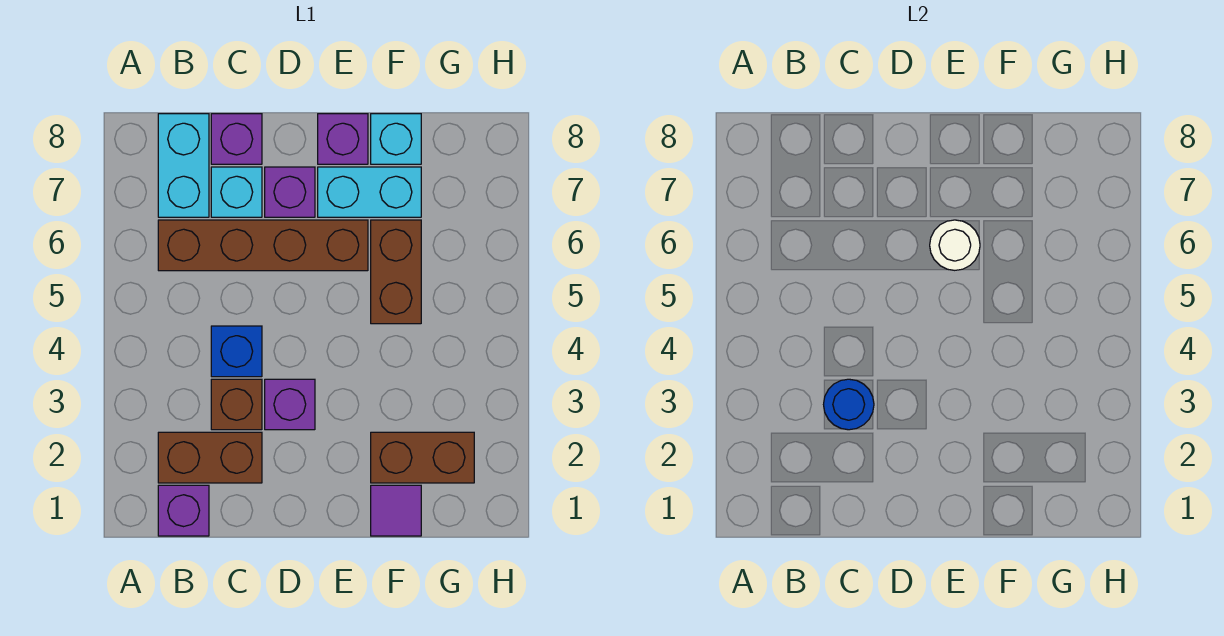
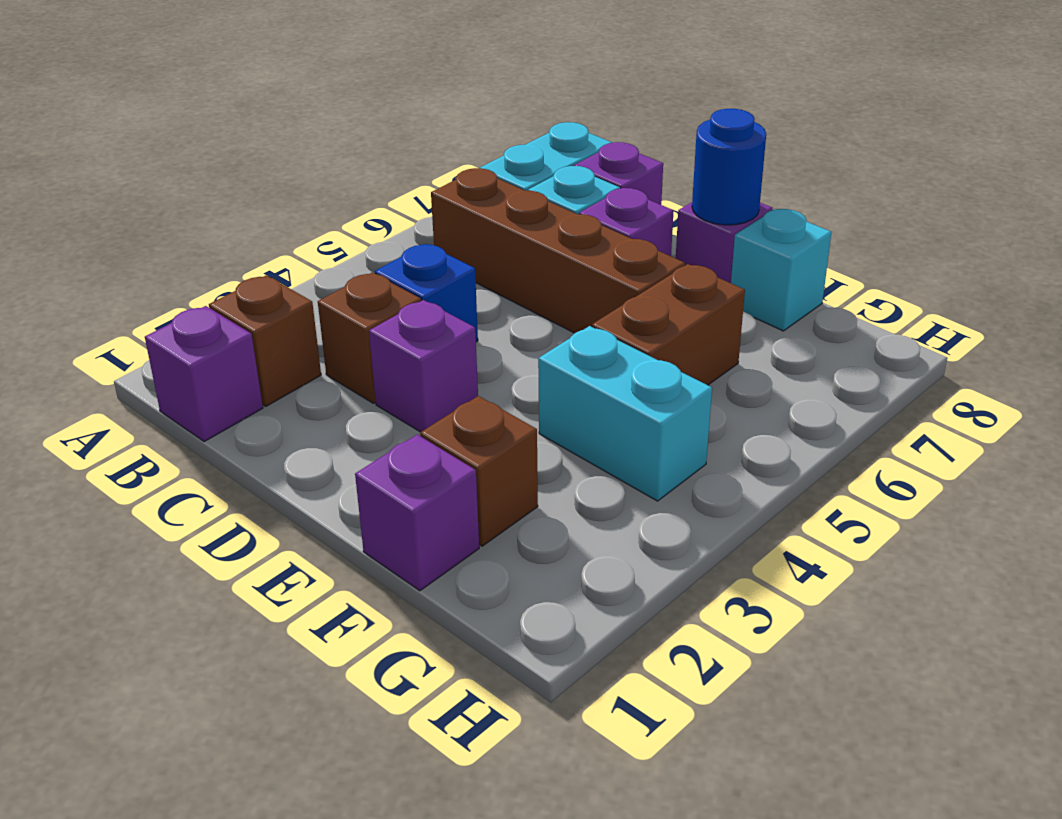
brown 1x2 brick [158,432,262,483] -> brown 1x1 brick [209,275,321,406]
blue 1x1 round brick [824,379,874,430] -> blue 1x1 round brick moved to [692,109,766,225]
white 1x1 round brick [930,220,980,270] -> none
cyan 1x2 brick [318,167,421,217] -> cyan 1x2 brick moved to [538,326,712,501]
purple 1x1 tile [371,485,421,536] -> purple 1x1 brick [355,434,479,591]
brown 1x2 brick [371,432,474,483] -> brown 1x1 brick [420,396,538,546]

